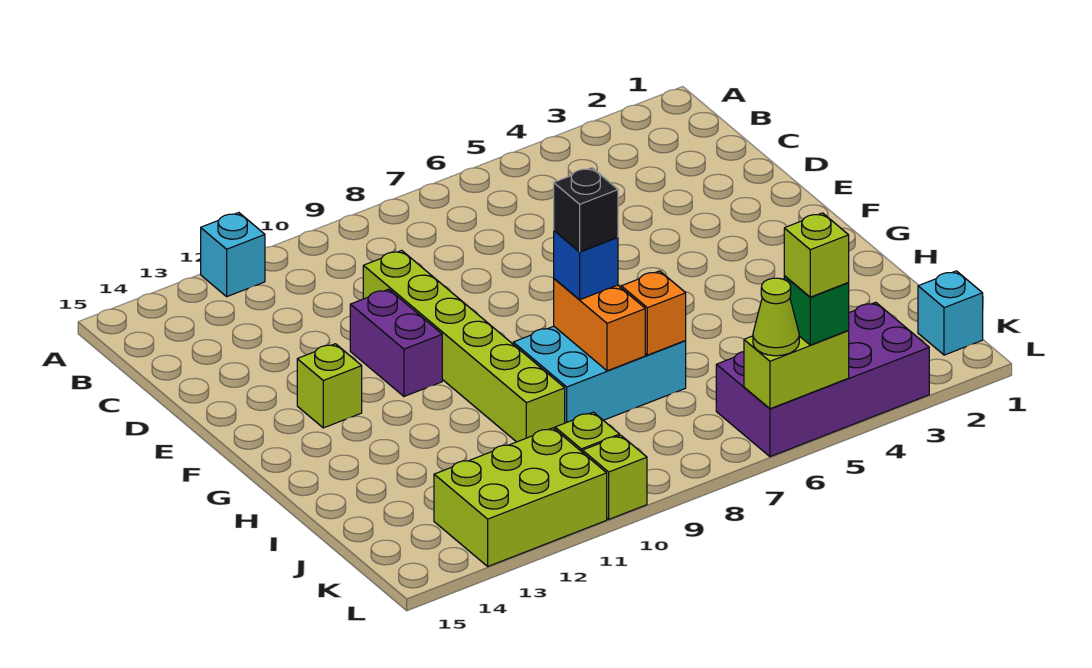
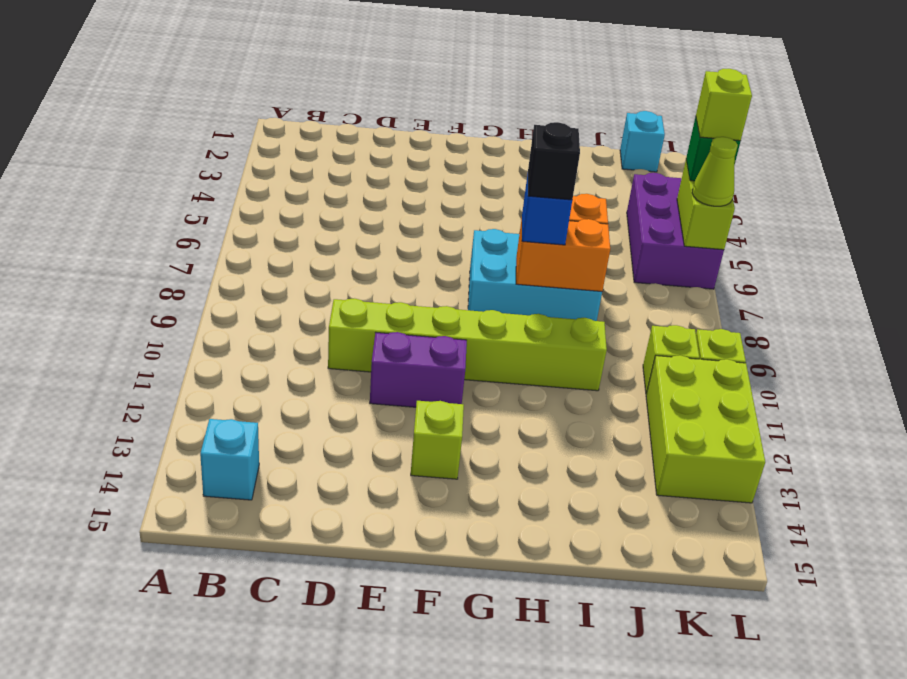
cyan 1x1 brick [201,213,265,297] -> cyan 1x1 brick moved to [200,419,259,500]
cyan 2x3 brick [513,326,686,423] -> cyan 2x3 brick turned to [468,229,602,321]
purple 2x4 brick [716,302,929,457] -> purple 2x3 brick [627,173,724,289]

